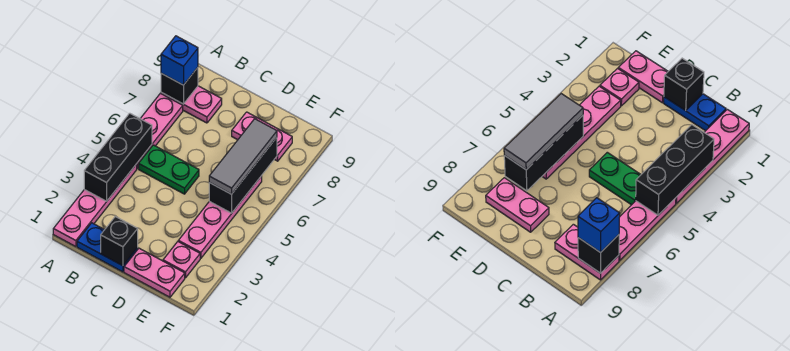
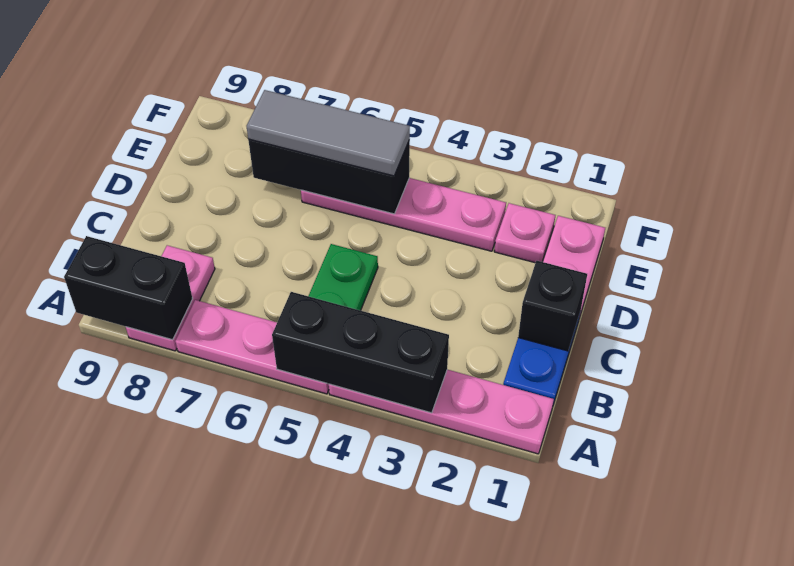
black 1x1 brick [161,68,198,104] -> black 1x2 brick [64,236,193,340]
blue 1x1 brick [161,36,198,85] -> none
pink 1x2 plate [232,112,292,161] -> none

